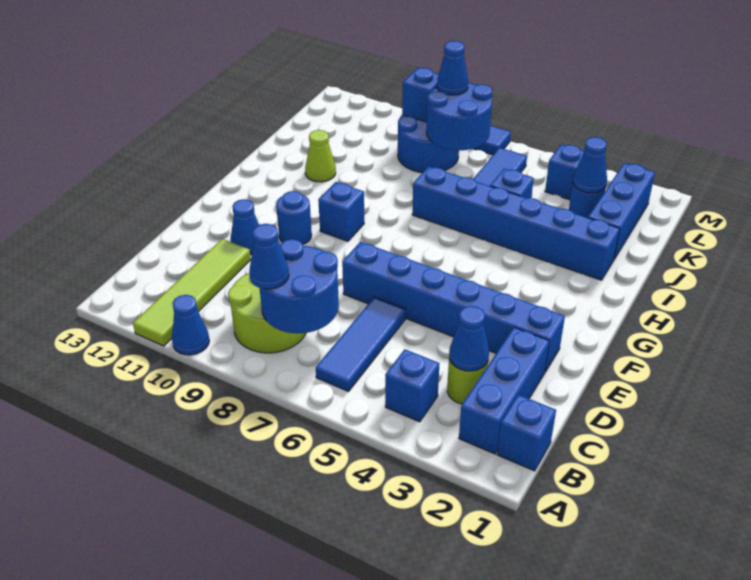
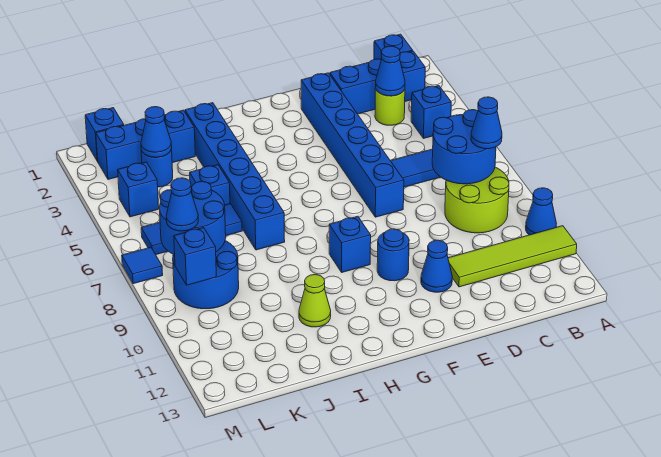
none -> blue 1x1 brick [85,108,124,161]

